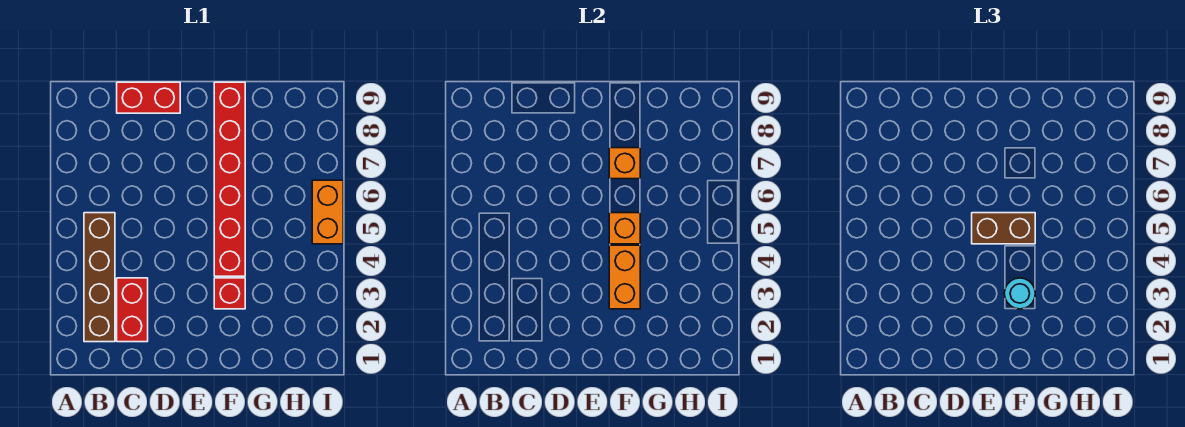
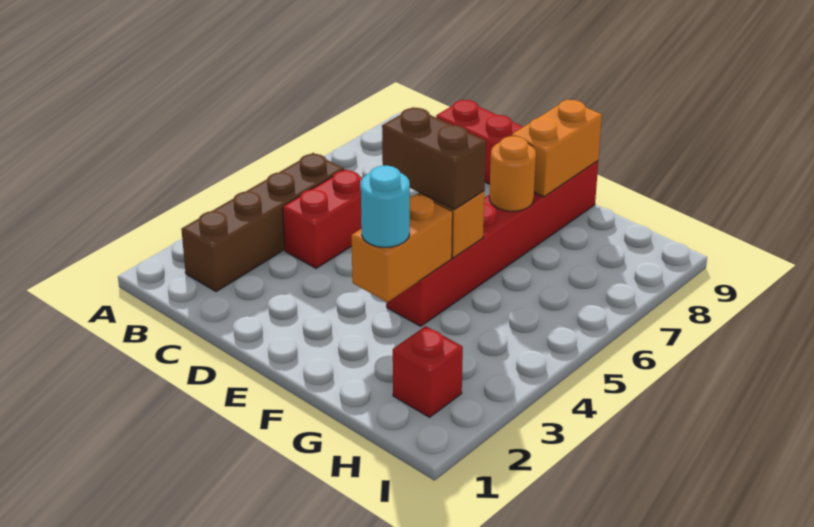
red 1x2 brick [117,278,148,342] -> red 1x2 brick moved to [283,169,362,268]
red 1x1 brick [214,278,245,309] -> red 1x1 brick moved to [393,326,463,417]
orange 1x1 brick [609,148,640,179] -> orange 1x1 round brick [489,136,536,211]
orange 1x2 brick [312,180,343,244] -> orange 1x2 brick moved to [512,100,602,197]

